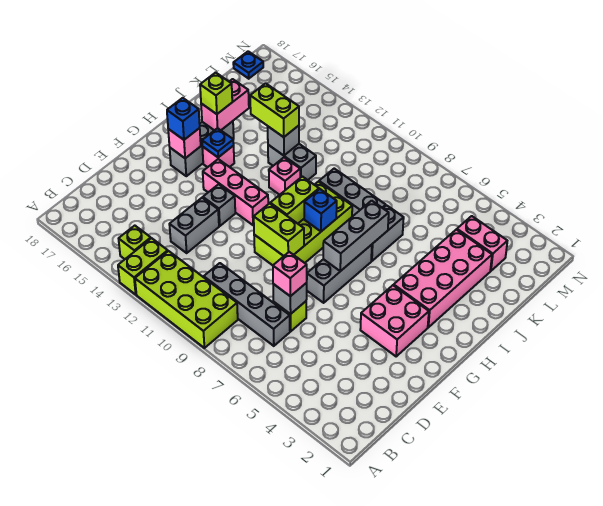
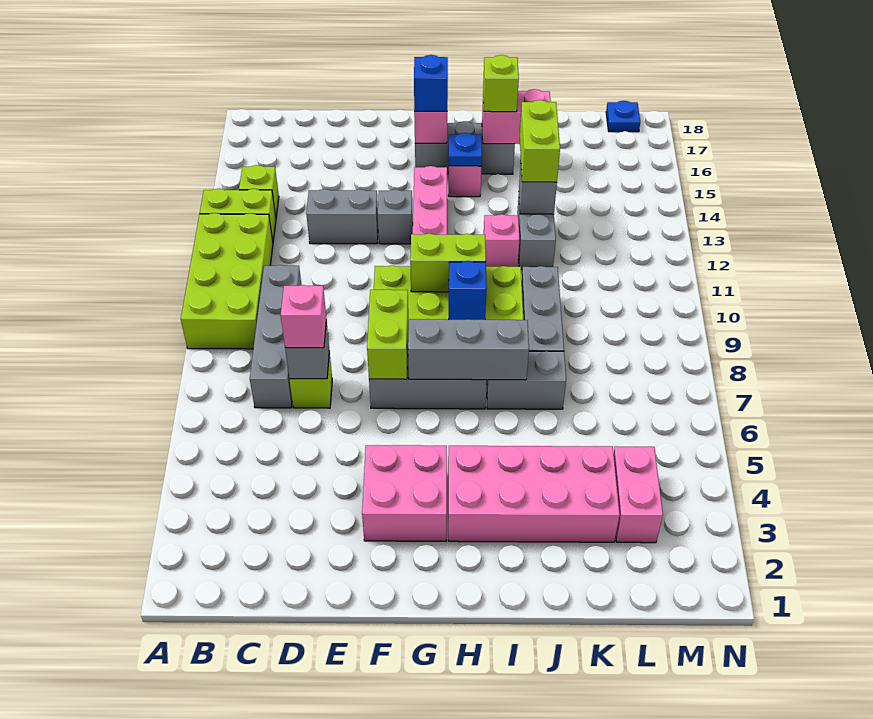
lime 1x2 brick [254,204,304,256] -> lime 1x2 brick moved to [367,289,408,379]

